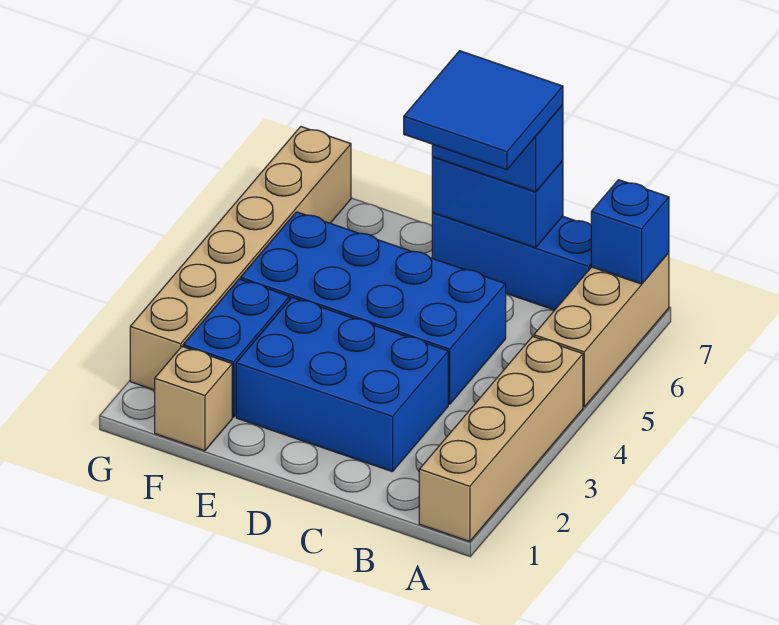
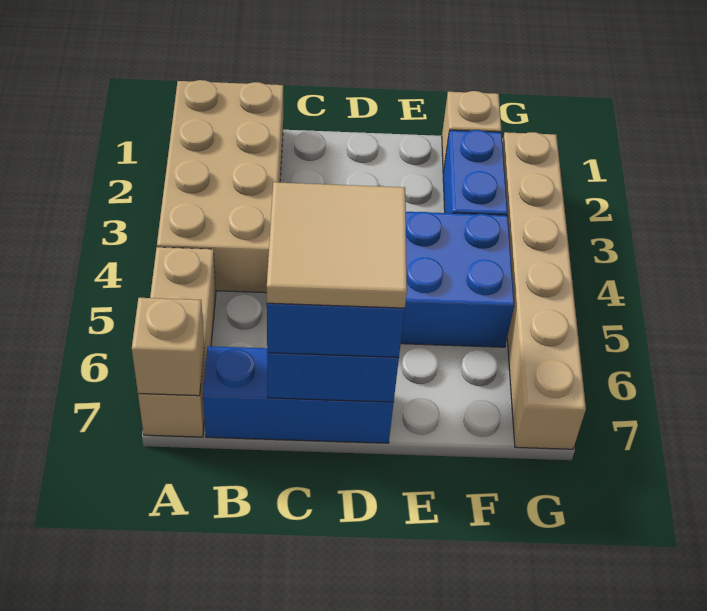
tan 1x4 brick [419,336,583,542] -> tan 2x4 brick [157,80,283,293]
blue 1x1 brick [591,180,669,284] -> tan 1x1 brick [132,298,204,396]
blue 2x3 brick [236,297,448,472] -> none
blue 2x2 tile [404,51,563,170] -> tan 2x2 tile [267,182,407,308]

